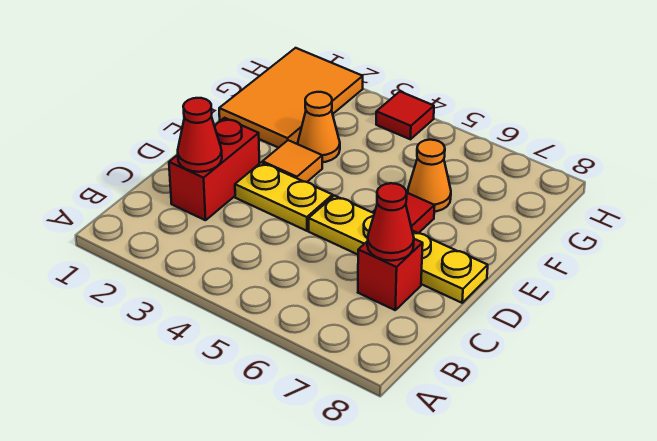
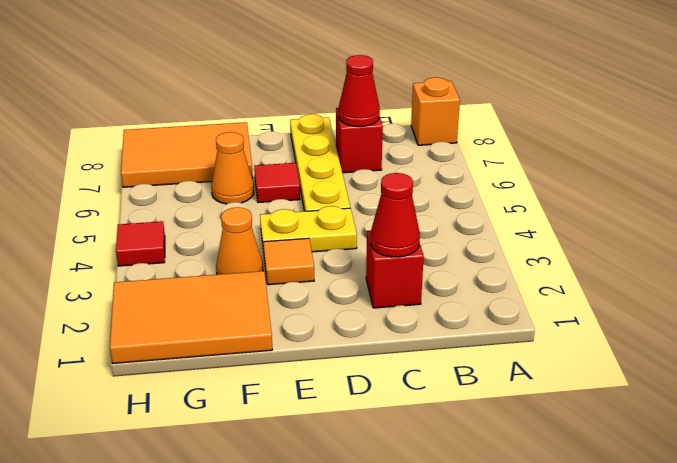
none -> orange 1x1 brick [411,77,460,145]
red 1x2 brick [169,118,259,220] -> red 1x1 brick [366,230,424,308]
yellow 1x2 plate [235,162,333,231] -> yellow 1x2 plate turned to [260,206,357,252]
none -> orange 2x3 tile [121,122,253,187]

